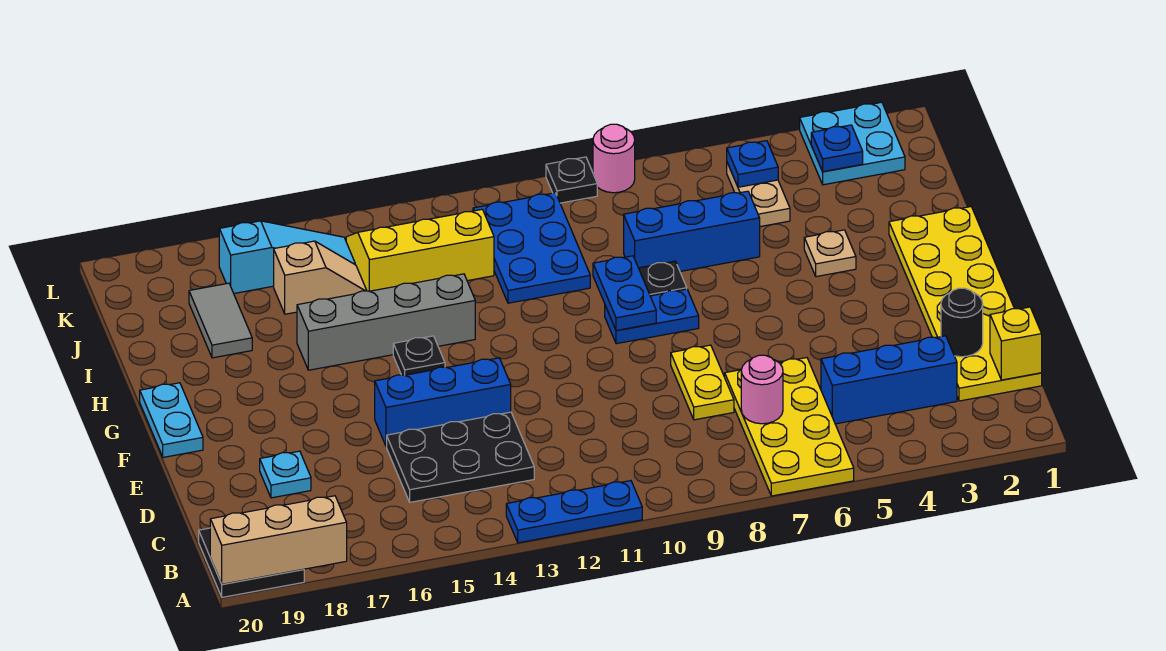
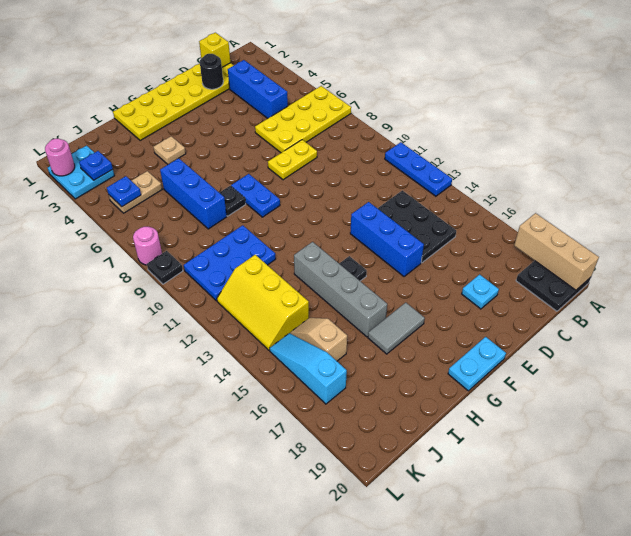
pink 1x1 round brick [741,355,783,424] -> pink 1x1 round brick moved to [45,139,75,176]
blue 1x2 plate [593,256,656,330] -> none
grey 1x2 tile [189,283,252,358] -> grey 1x2 tile moved to [368,303,425,354]

